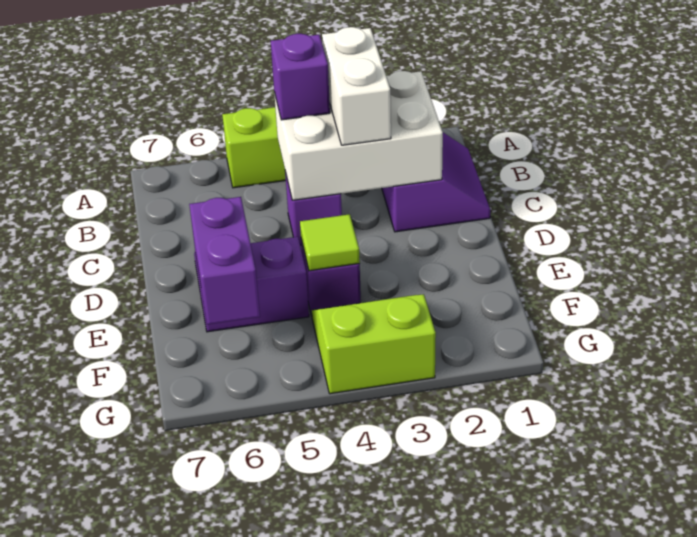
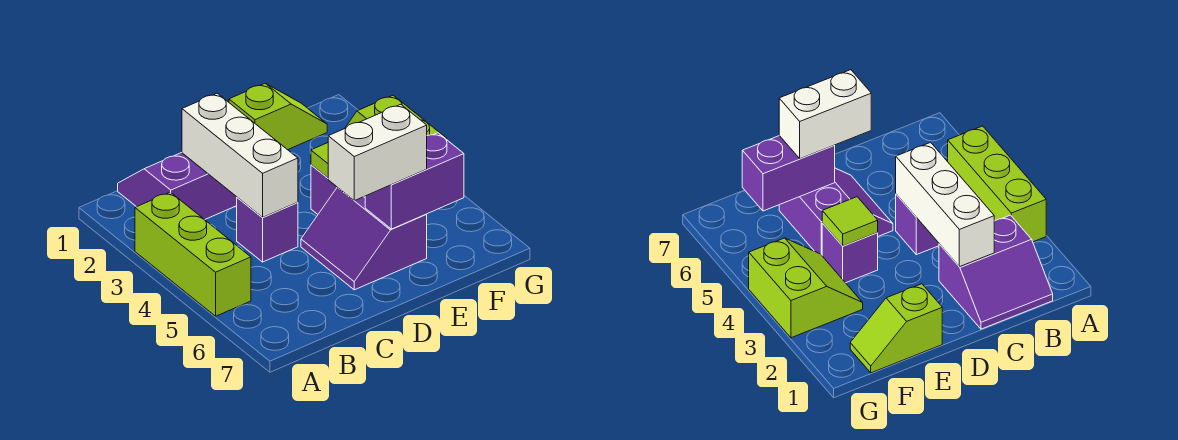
white 2x3 brick [274,71,443,200] -> white 1x3 brick [182,93,298,217]
white 1x2 brick [322,27,391,145] -> white 1x2 brick moved to [328,104,427,201]
purple 1x1 brick [271,34,330,120] -> none
none -> lime 1x2 slope [229,83,327,150]

